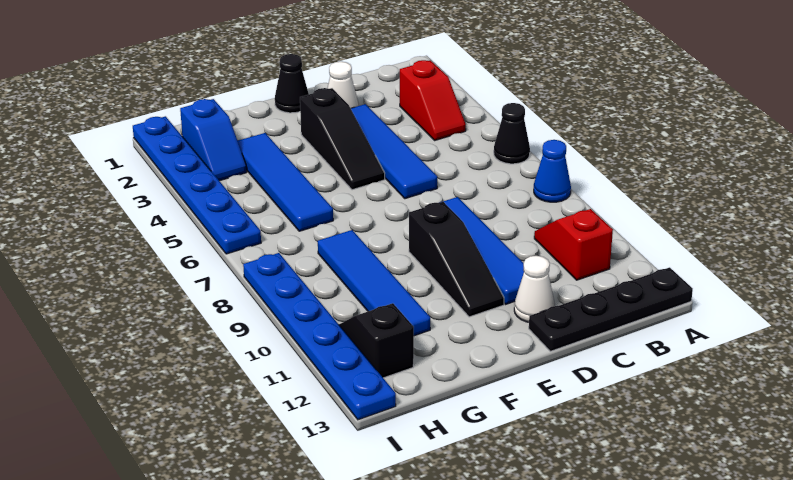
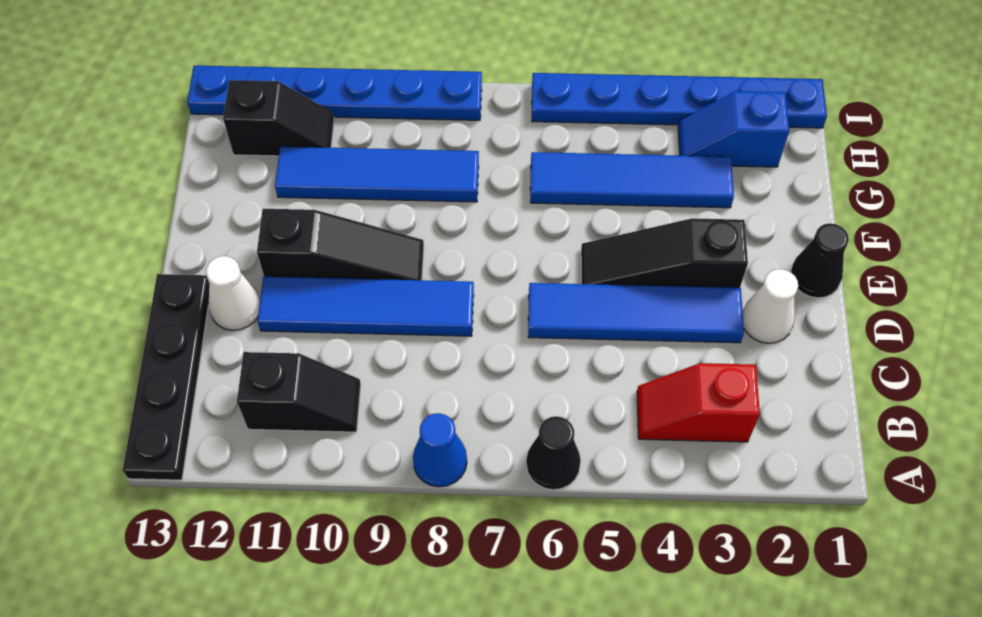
red 1x2 slope [534,209,613,280] -> black 1x2 slope [237,352,361,432]
black 1x3 slope [409,202,504,317] -> black 1x3 slope turned to [257,209,424,280]

